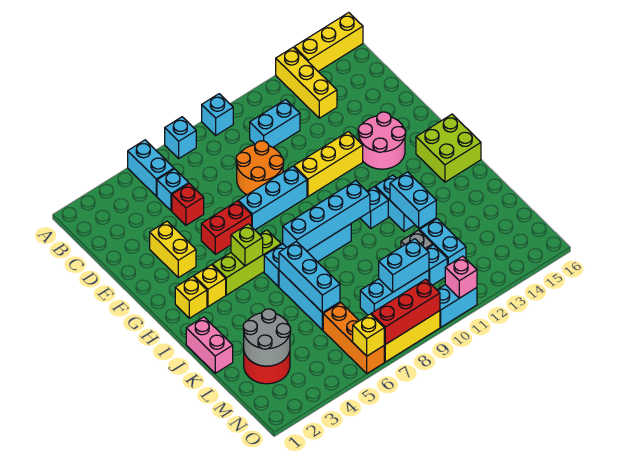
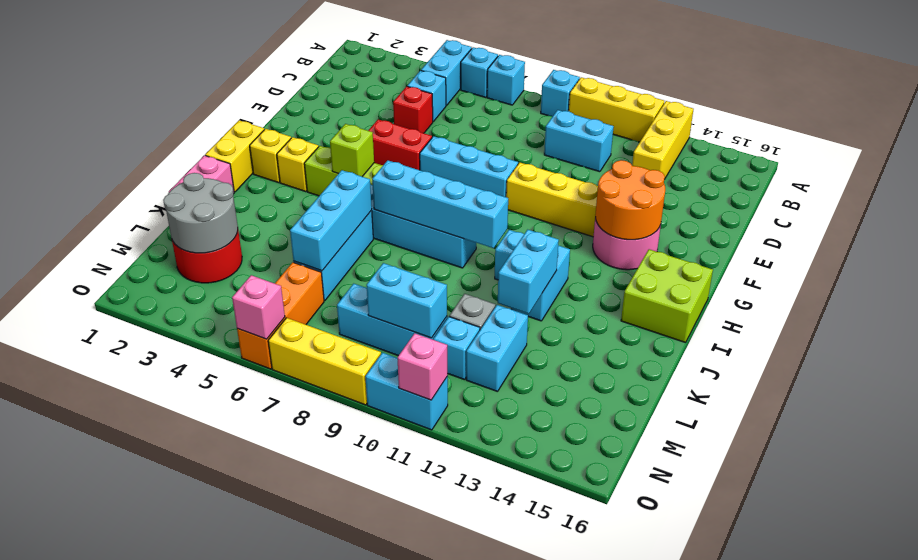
none -> cyan 1x1 brick [461,47,498,97]
yellow 1x3 brick [294,13,363,71] -> yellow 1x3 brick moved to [569,77,664,142]
orange 2x2 round brick [236,141,284,195] -> orange 2x2 round brick moved to [595,160,665,240]
yellow 1x2 brick [150,221,196,278] -> yellow 1x2 brick moved to [205,120,264,192]
yellow 1x1 brick [353,314,384,356] -> pink 1x1 brick [232,275,285,339]
red 1x3 brick [371,279,440,345] -> none

